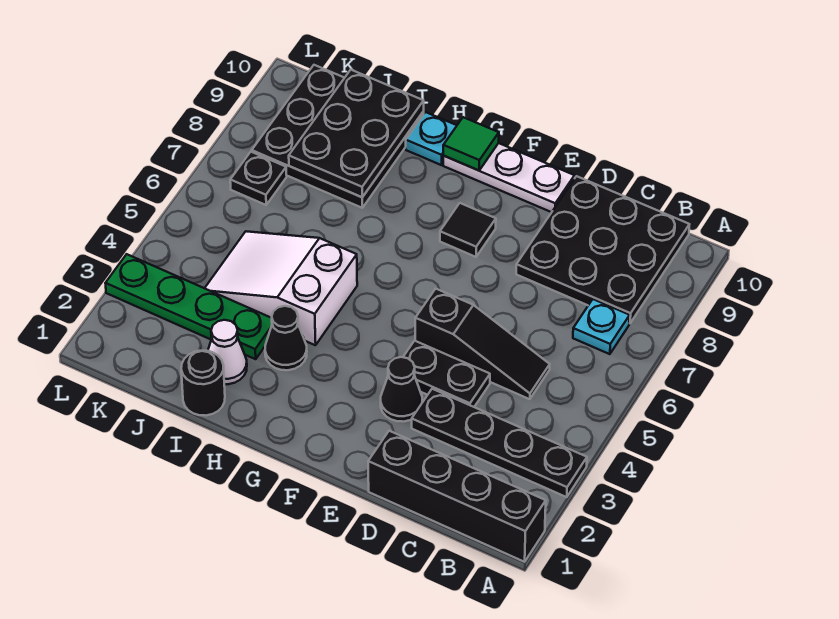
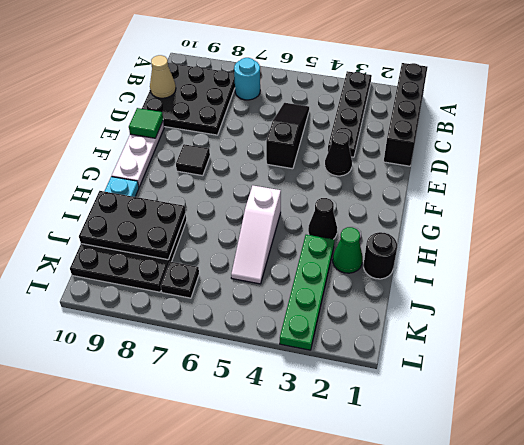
cyan 1x1 plate [573,299,630,354] -> cyan 1x1 round brick [234,58,260,100]
none -> tan 1x1 cone [150,55,176,98]
black 1x2 plate [403,341,490,407] -> none
green 1x1 tile [443,117,499,170] -> green 1x1 tile moved to [129,108,163,138]
white 2x3 slope [205,231,357,345] -> white 1x3 slope [231,186,281,284]
white 1x1 cone [208,320,247,384] -> green 1x1 cone [333,227,363,273]

